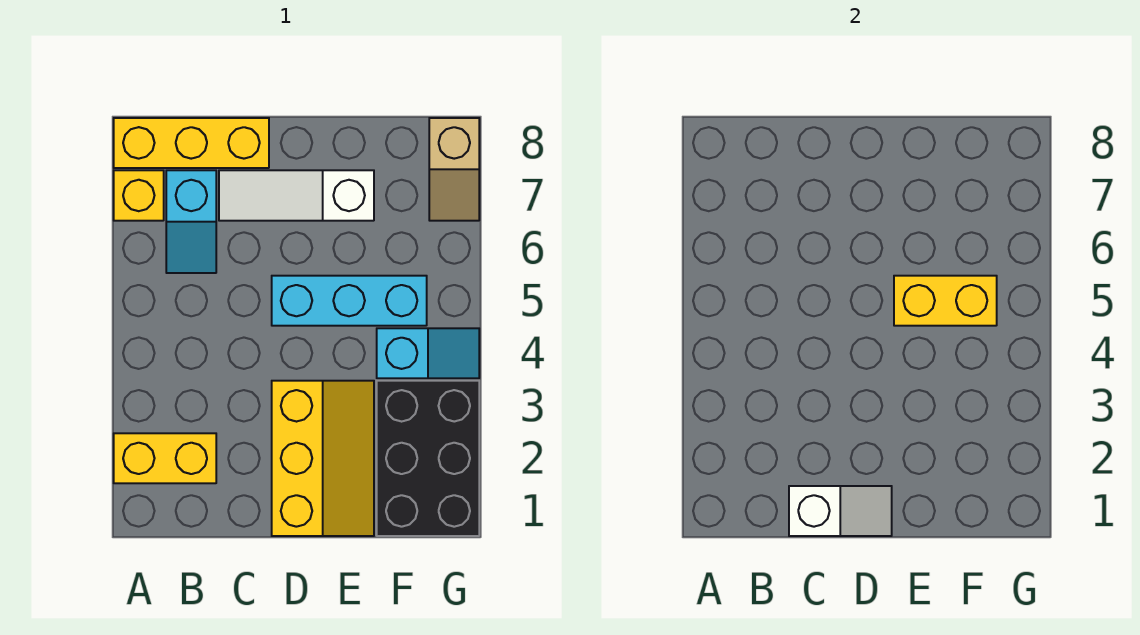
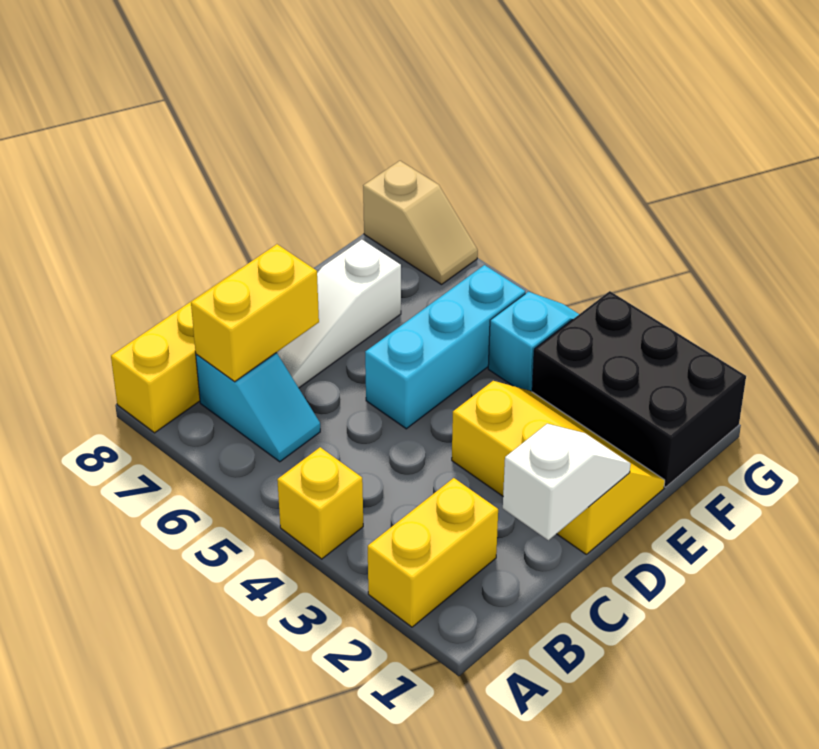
yellow 1x1 brick [114,170,164,221] -> yellow 1x1 brick moved to [277,447,363,559]
yellow 1x2 brick [894,276,997,326] -> yellow 1x2 brick moved to [191,244,319,382]

